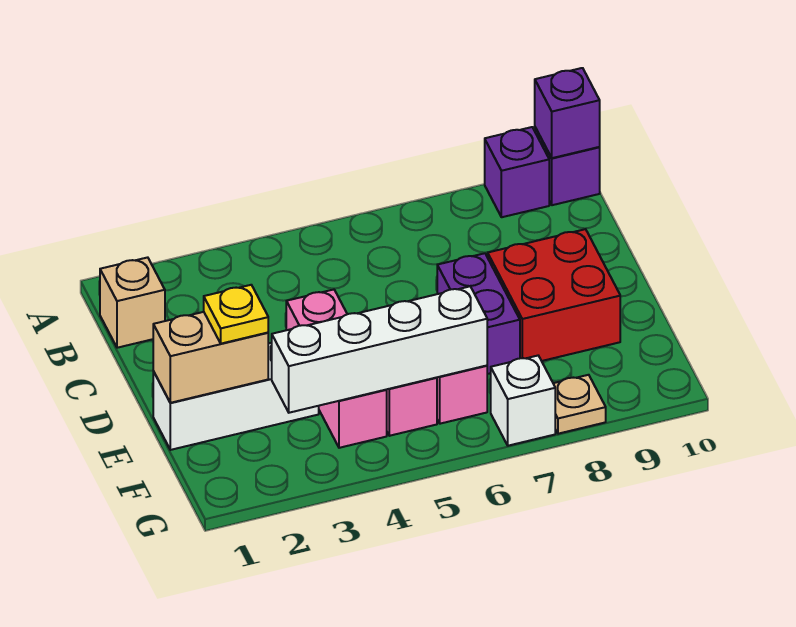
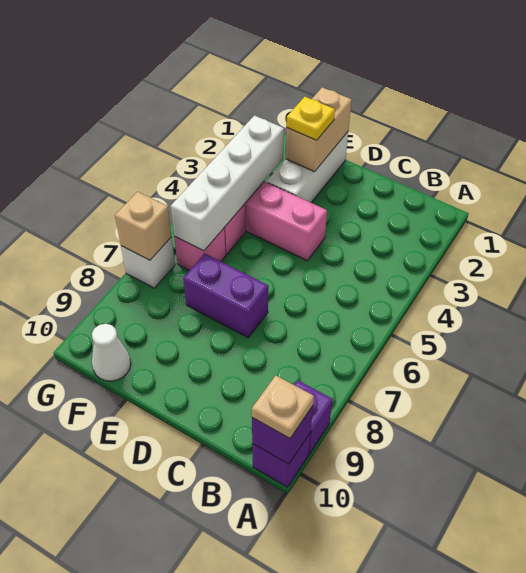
tan 1x1 brick [100,257,165,348] -> tan 1x1 brick moved to [115,192,172,260]
red 2x2 brick [488,229,620,361] -> none
none -> white 1x1 cone [92,324,131,381]
tan 1x1 plate [553,375,606,434] -> tan 1x1 plate moved to [252,375,314,438]

